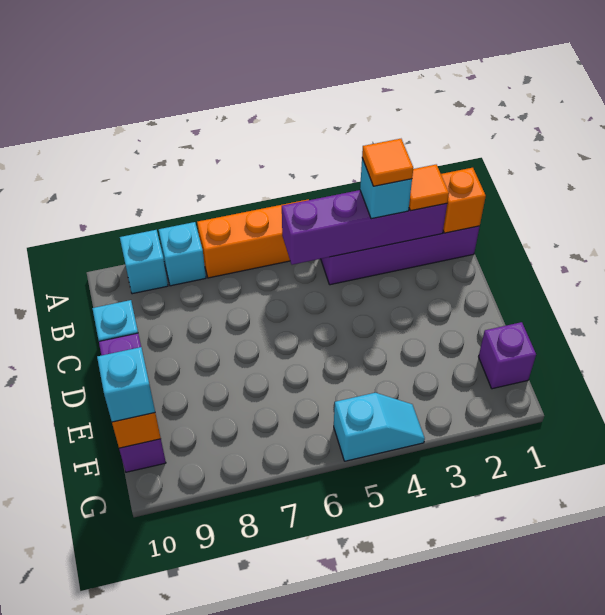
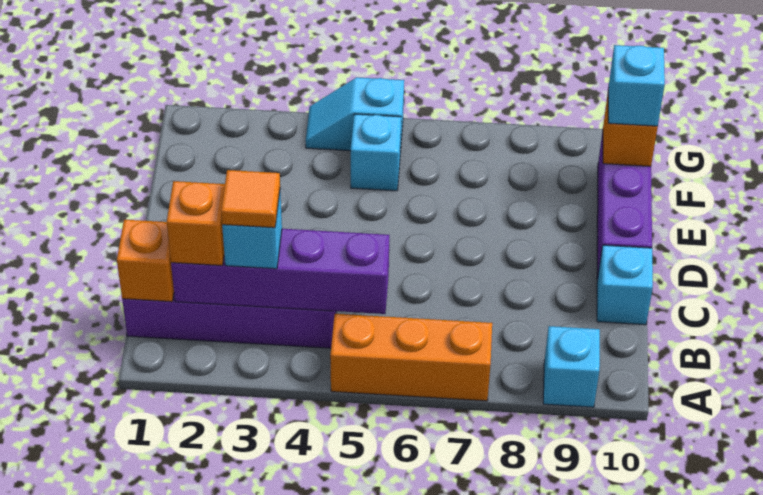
cyan 1x1 brick [159,222,206,286] -> cyan 1x1 brick moved to [351,114,401,191]
orange 1x1 tile [409,164,449,211] -> orange 1x1 brick [167,181,225,265]
purple 1x1 brick [479,322,536,389] -> none

